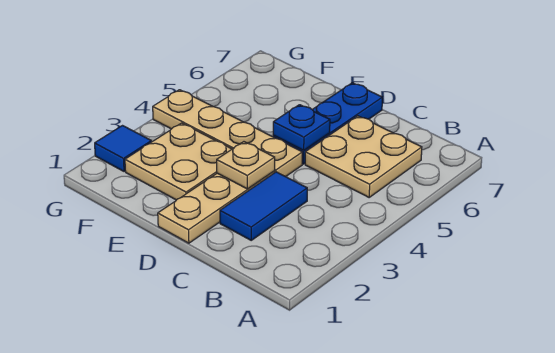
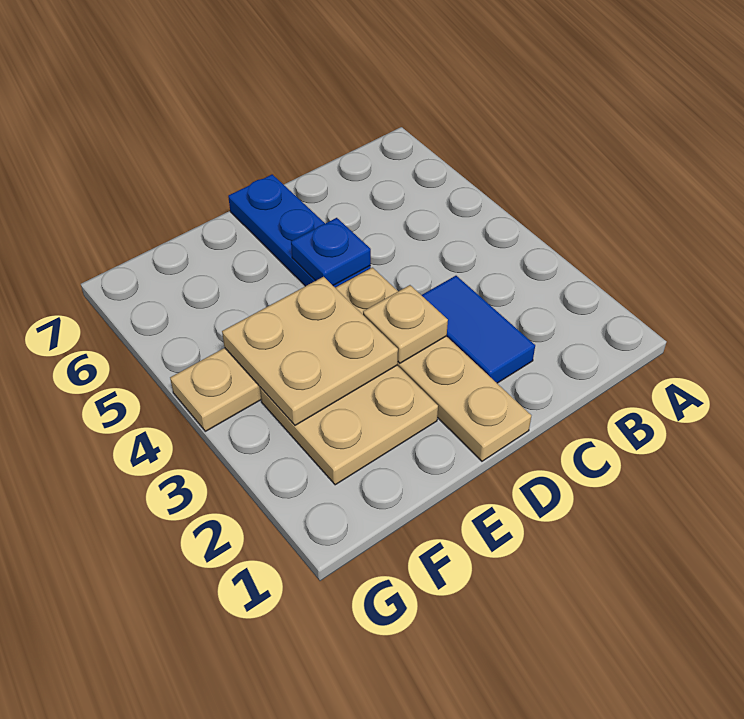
tan 2x2 plate [305,116,422,197] -> tan 2x2 plate moved to [222,277,398,425]
blue 1x1 tile [95,126,151,172] -> none

